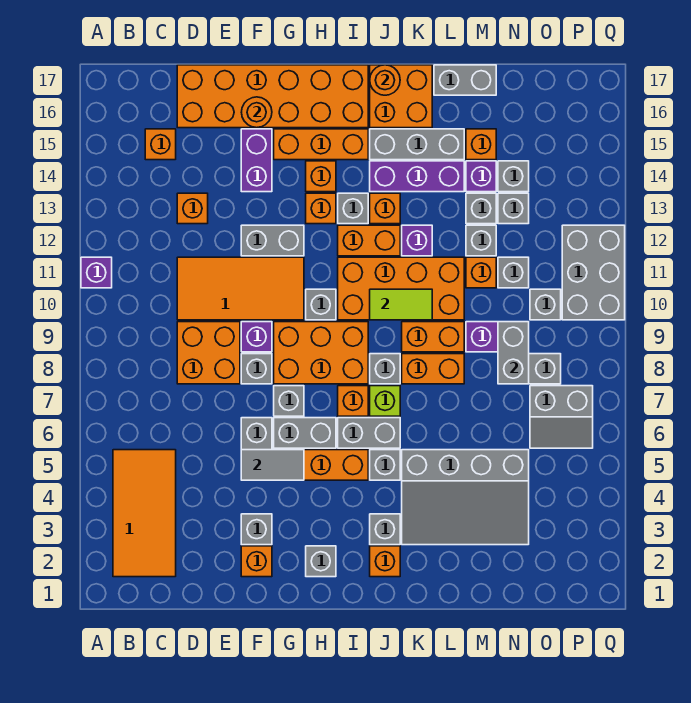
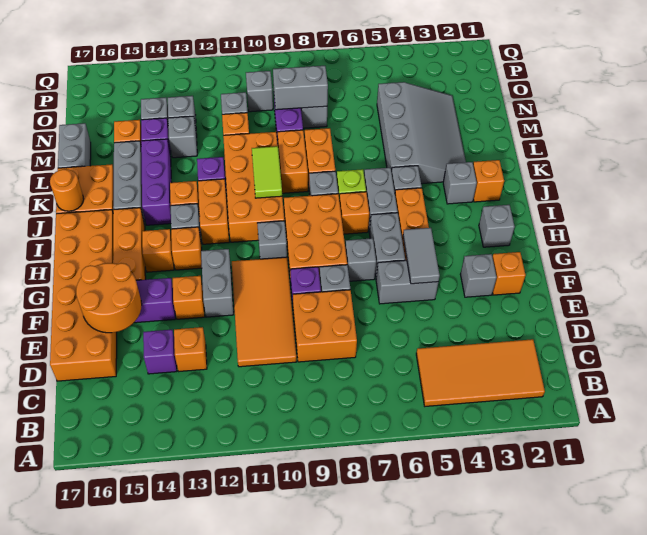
purple 1x1 brick [81,257,112,288] -> purple 1x1 brick moved to [143,330,177,374]
orange 1x1 brick [145,129,176,160] -> orange 1x1 brick moved to [173,276,205,319]
orange 1x1 round brick [241,97,272,128] -> orange 2x2 round brick [76,263,142,333]
grey 1x1 brick [466,225,496,256] -> none
grey 2x2 slope [530,386,593,448] -> none
grey 2x3 brick [562,225,625,320] -> none

